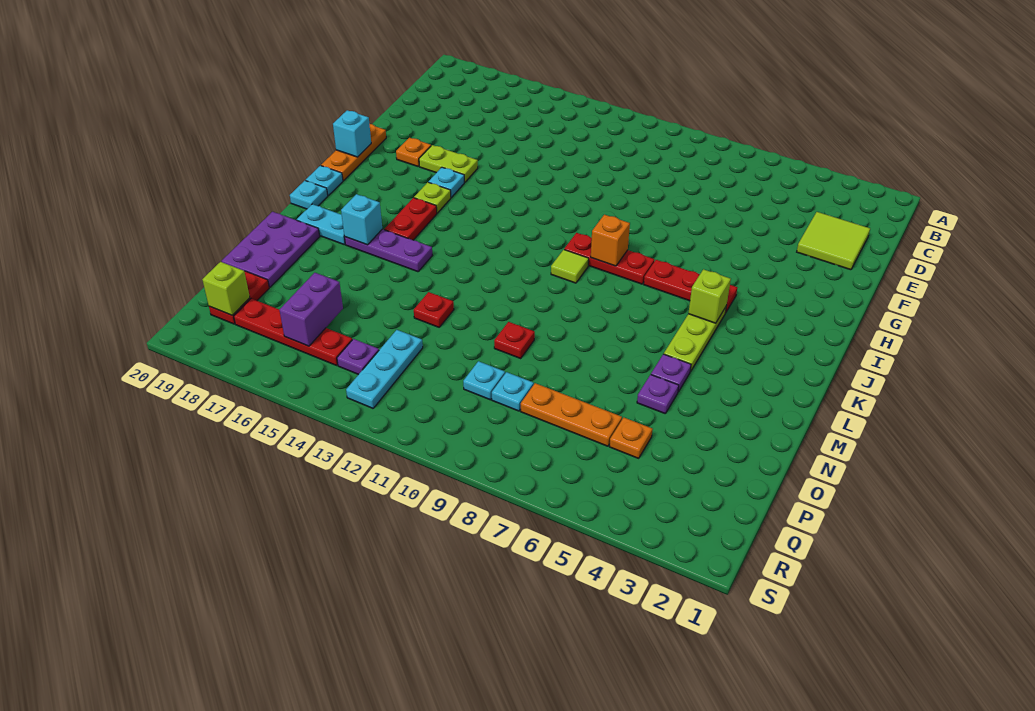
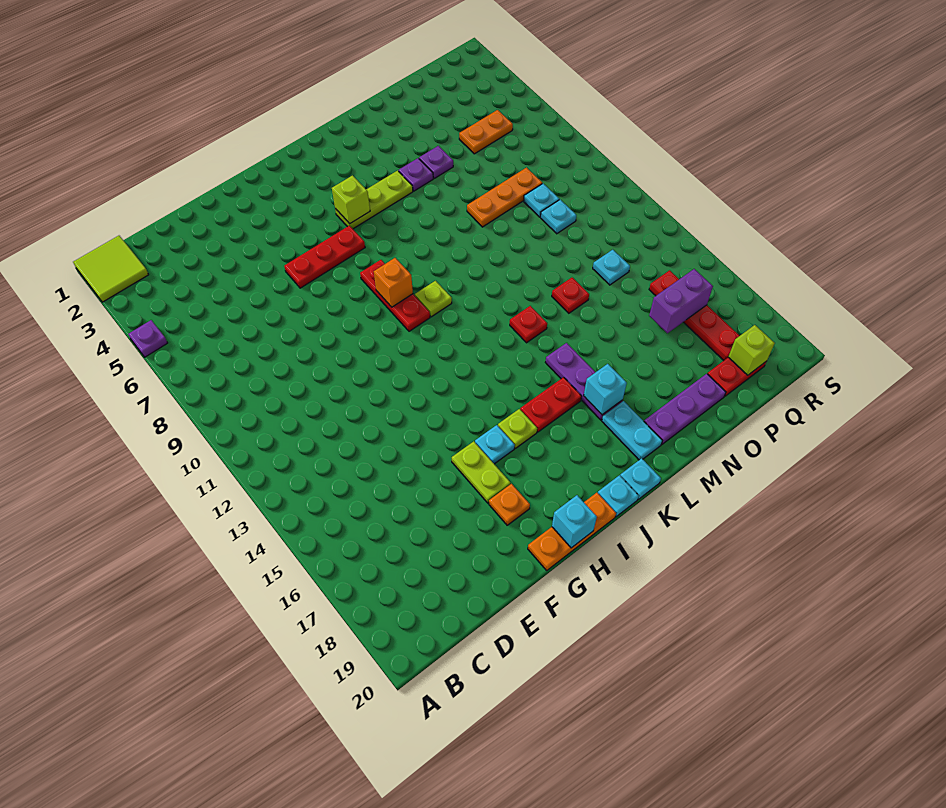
lime 2x2 tile [797,212,870,270] -> lime 2x2 tile moved to [73,236,149,302]
red 1x3 plate [644,260,737,313] -> red 1x3 plate turned to [284,226,365,288]
lime 1x1 tile [551,250,589,283] -> lime 1x1 plate [415,281,452,317]
purple 2x3 plate [222,212,320,287] -> purple 1x3 plate [644,374,726,444]
red 1x1 plate [494,322,535,358] -> red 1x1 plate moved to [510,306,547,343]
orange 1x1 plate [610,418,653,458] -> orange 1x2 plate [459,110,513,154]
orange 1x3 plate [521,383,622,446] -> orange 1x3 plate turned to [467,168,542,227]
cyan 1x3 plate [346,330,423,408] -> cyan 1x1 plate [593,250,630,285]
purple 1x1 plate [337,339,379,375] -> purple 1x1 plate moved to [128,320,167,357]

